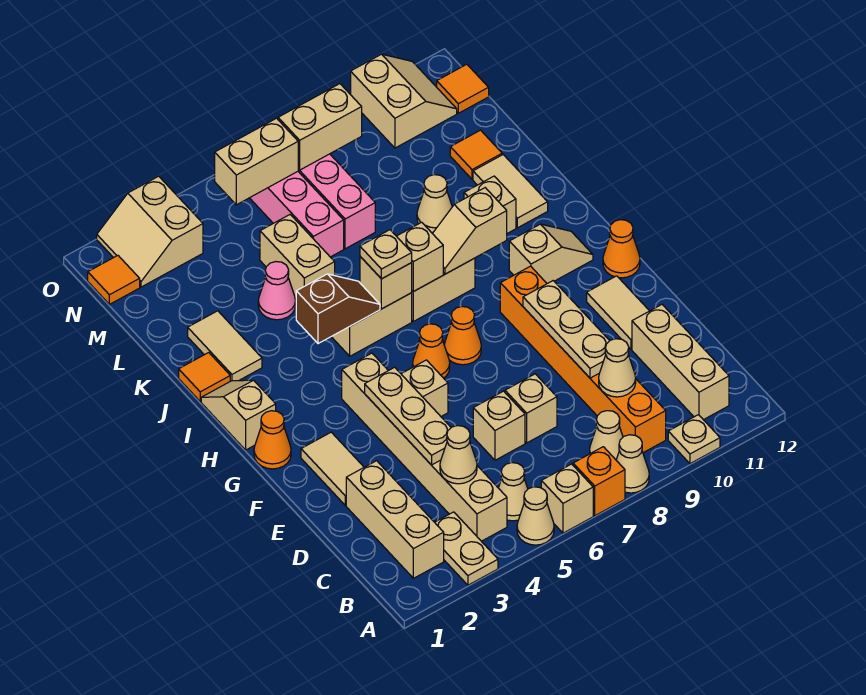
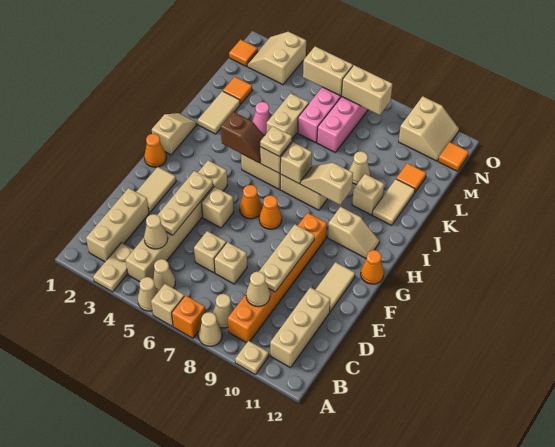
orange 1x1 tile [179,353,230,401] -> orange 1x1 tile moved to [223,77,252,104]

